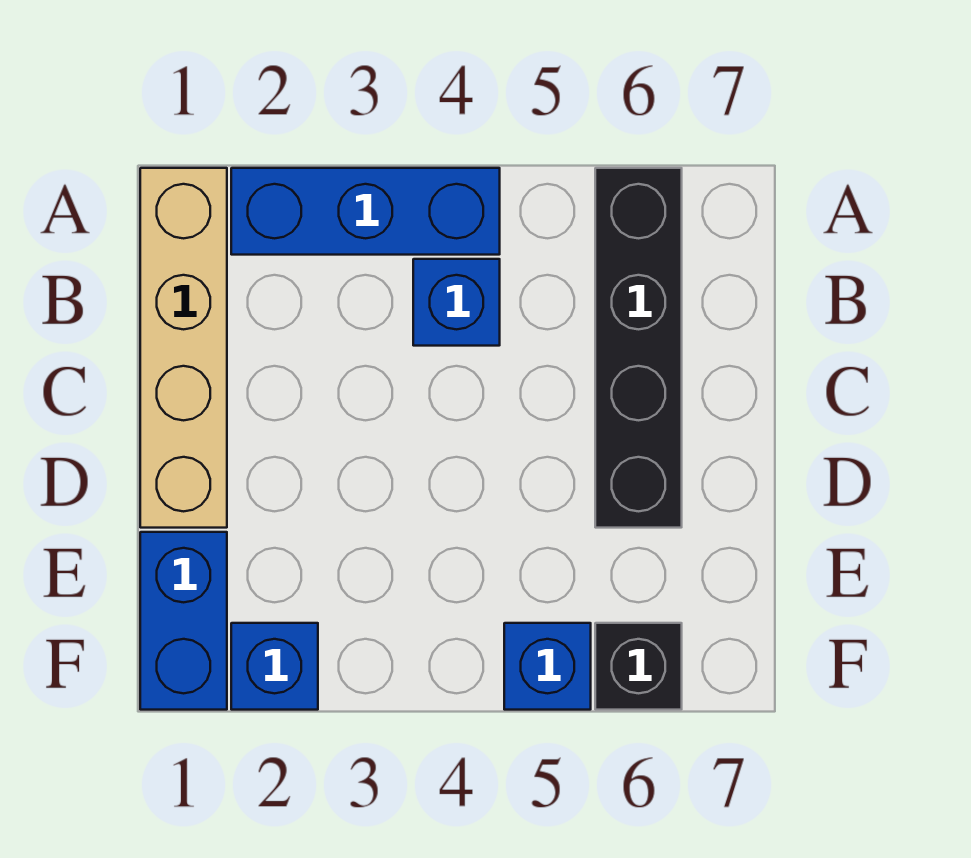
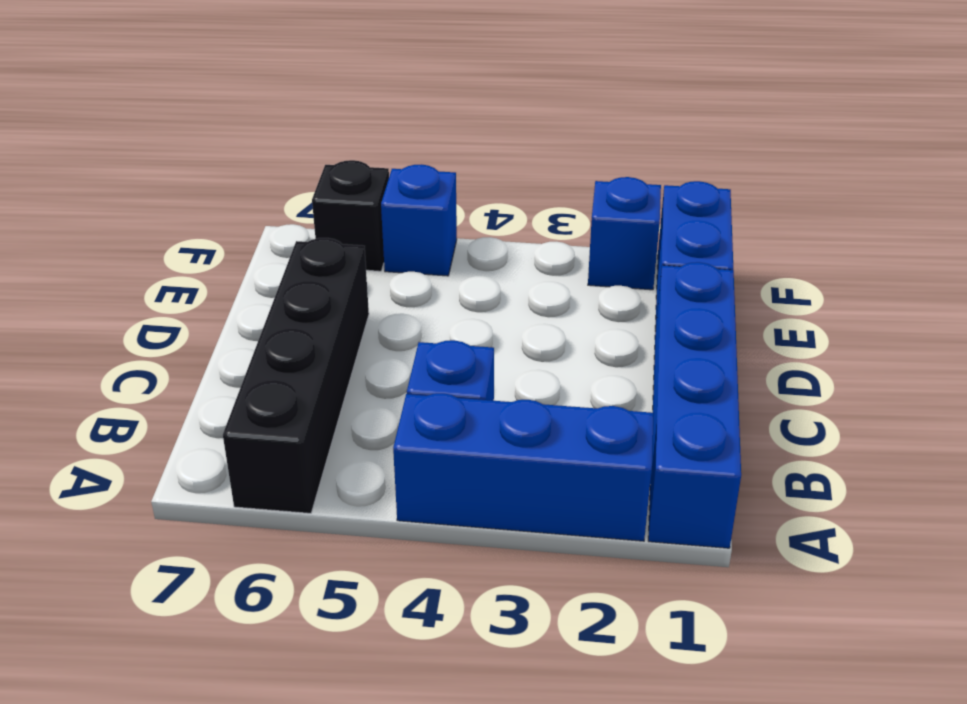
tan 1x4 brick [140,168,227,528] -> blue 1x4 brick [648,262,741,548]

